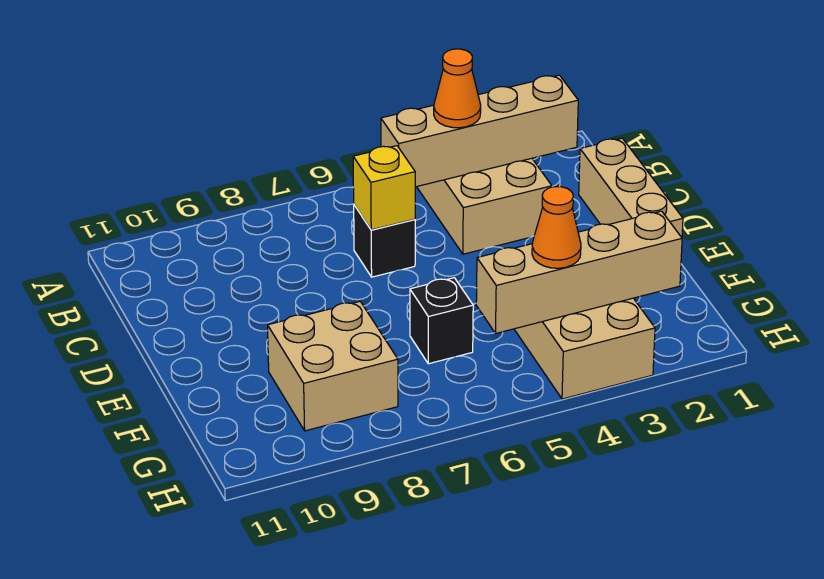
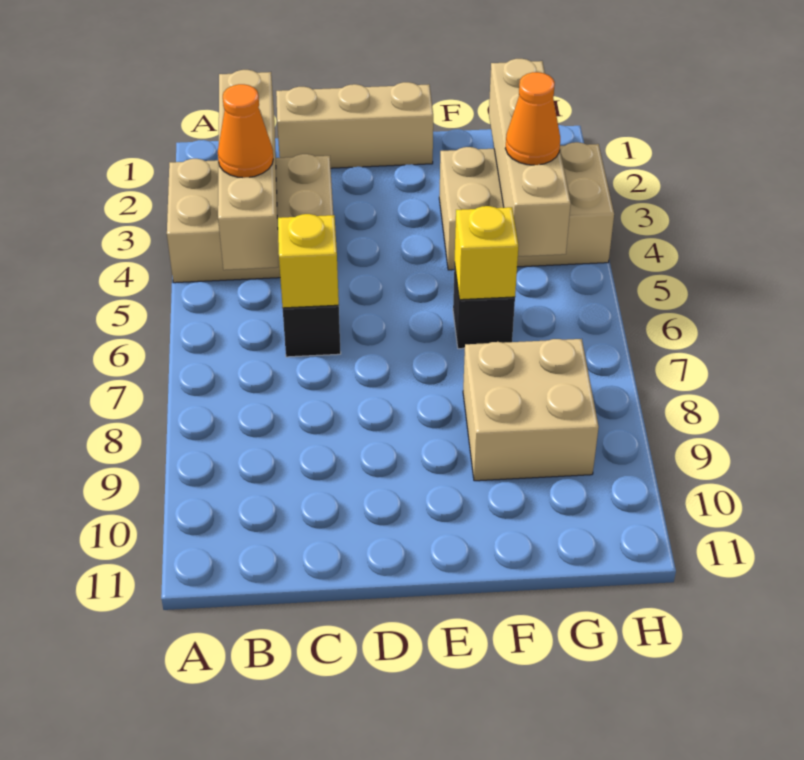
none -> yellow 1x1 brick [455,206,518,300]

